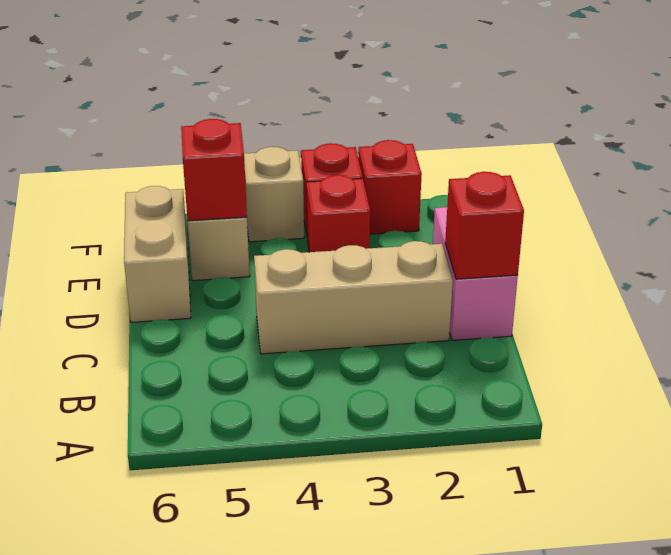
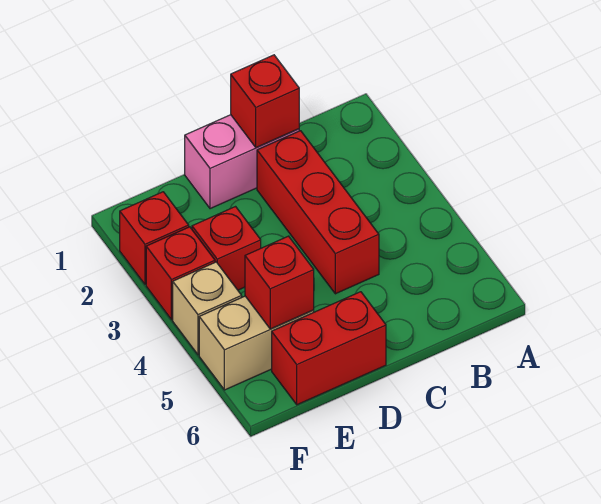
tan 1x3 brick [254,241,453,354] -> red 1x3 brick [257,131,379,294]
tan 1x2 brick [124,186,191,322] -> red 1x2 brick [272,292,386,405]

